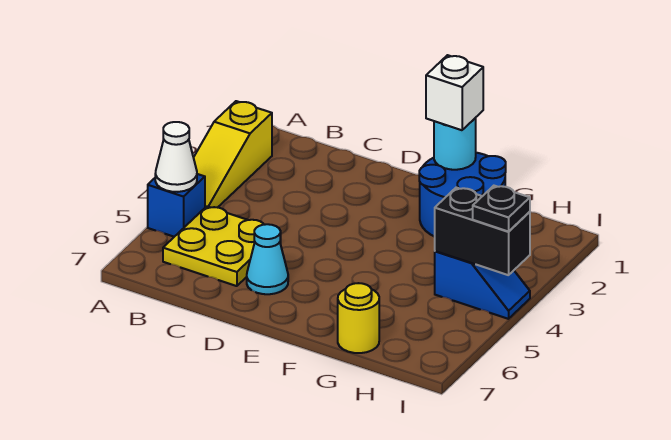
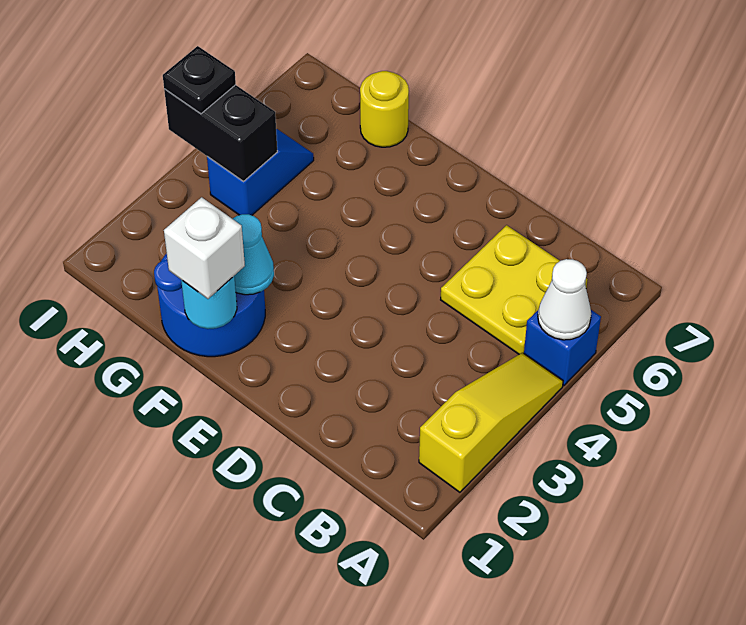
cyan 1x1 cone [247,224,288,294] -> cyan 1x1 cone moved to [233,214,274,295]
blue 1x2 slope [435,251,530,319] -> blue 1x2 slope turned to [207,129,314,215]

